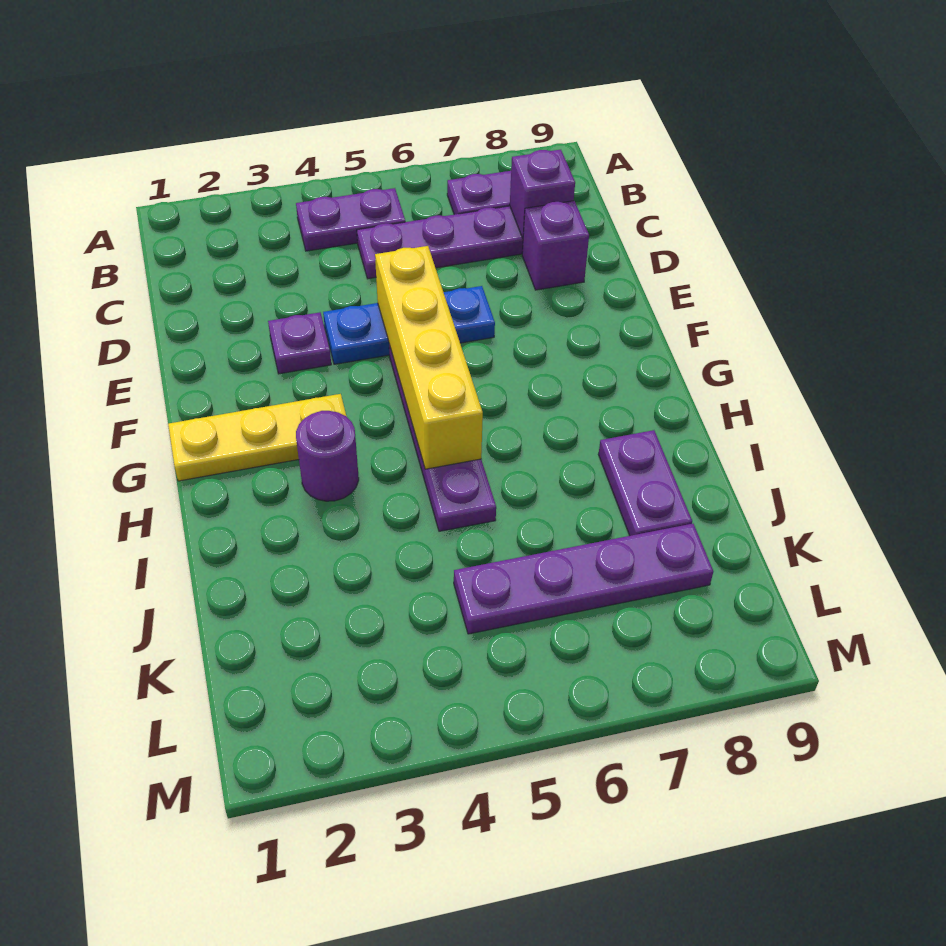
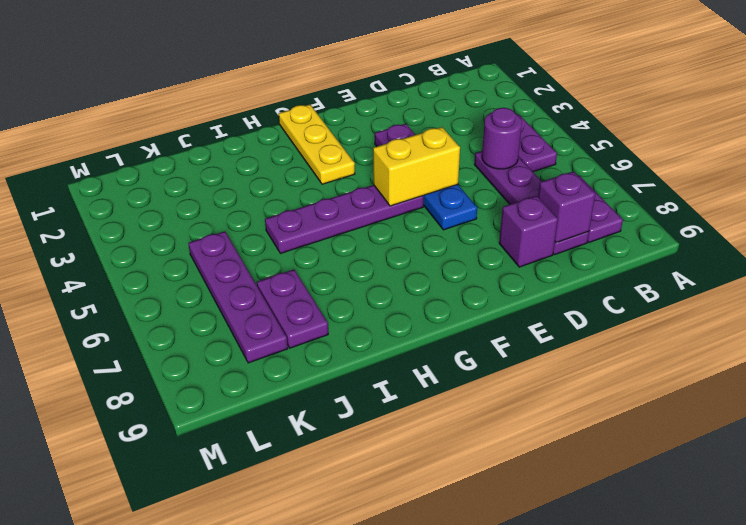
yellow 1x4 brick [375,246,483,469] -> yellow 1x2 brick [373,127,460,206]
purple 1x1 round brick [296,411,359,501] -> purple 1x1 round brick moved to [482,108,522,169]
purple 1x2 plate [598,430,692,536] -> purple 1x2 plate turned to [257,269,328,348]

